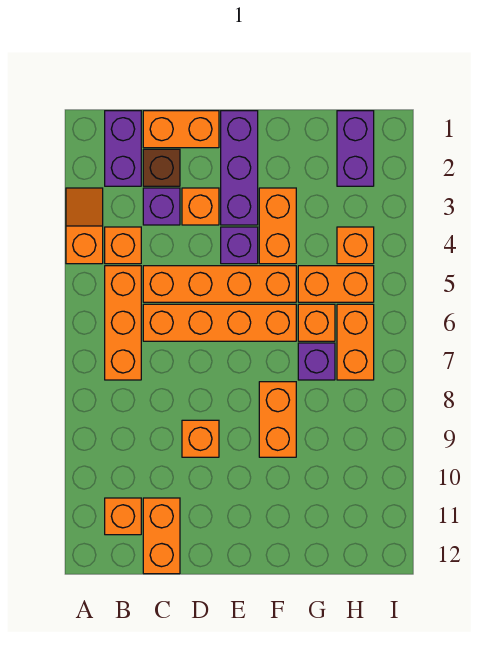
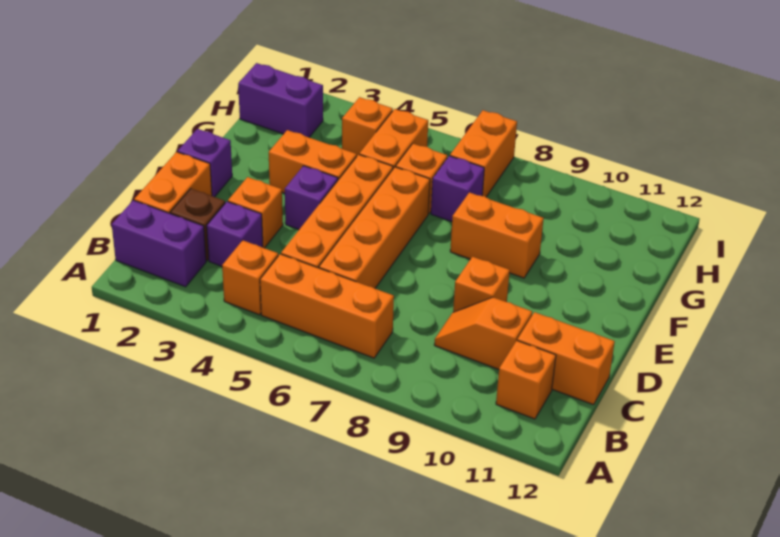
orange 1x2 slope [66,188,103,264] -> orange 1x2 slope moved to [434,297,532,369]
purple 1x3 brick [221,111,258,225] -> purple 1x1 brick [178,129,232,197]
orange 1x2 brick [337,304,374,380] -> orange 1x2 brick turned to [450,110,517,197]

